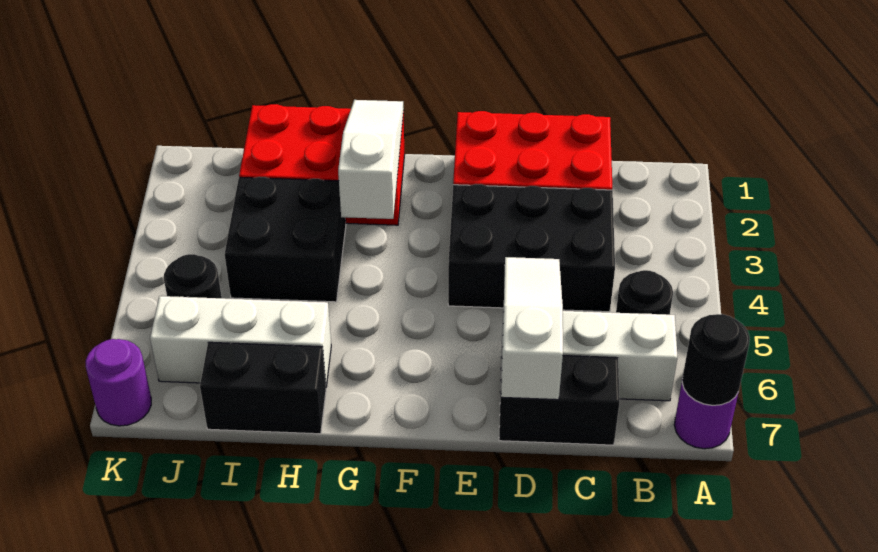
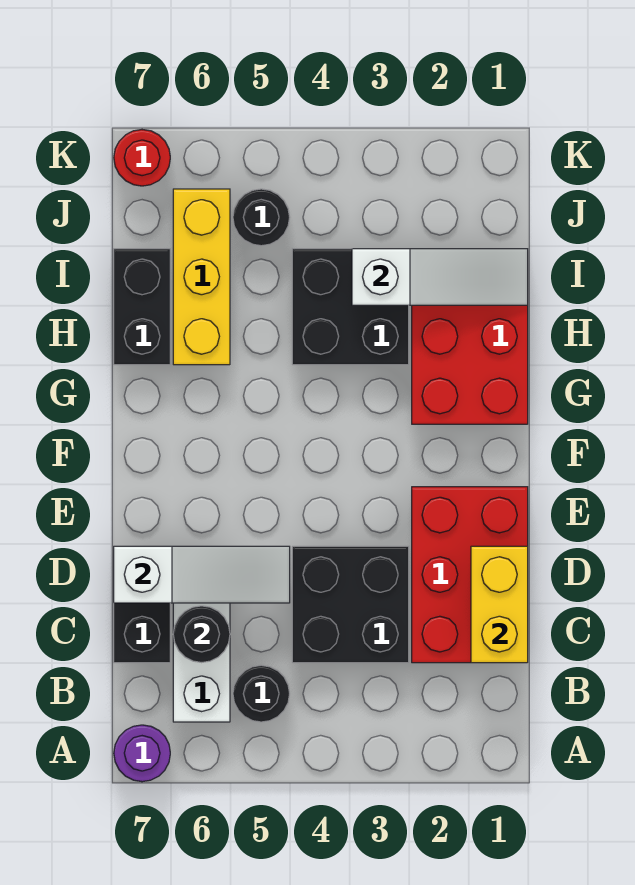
black 1x1 round brick [682,314,750,405] -> black 1x1 round brick moved to [173,606,230,663]
none -> yellow 1x2 brick [471,546,528,663]
black 2x3 brick [448,184,615,312] -> black 2x2 brick [292,546,409,663]
white 1x3 slope [338,100,404,219] -> white 1x3 slope moved to [352,249,528,305]
white 1x3 brick [150,296,331,386] -> yellow 1x3 brick [173,189,230,365]
purple 1x1 round brick [86,339,151,426] -> red 1x1 round brick [114,130,170,186]

